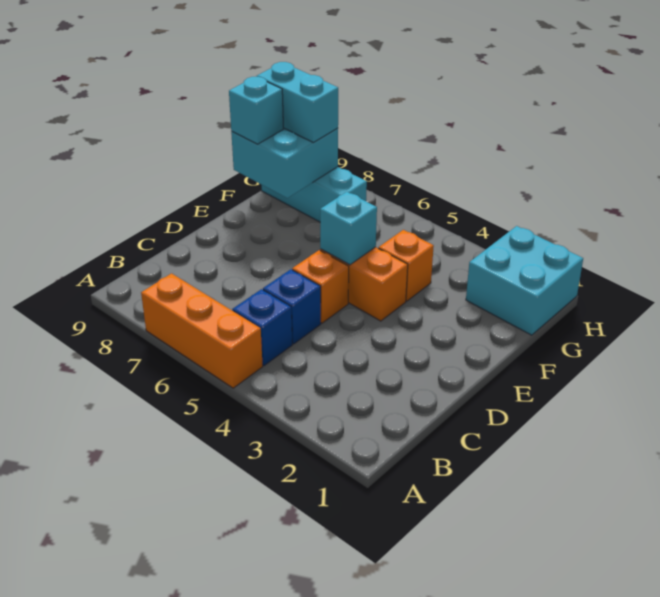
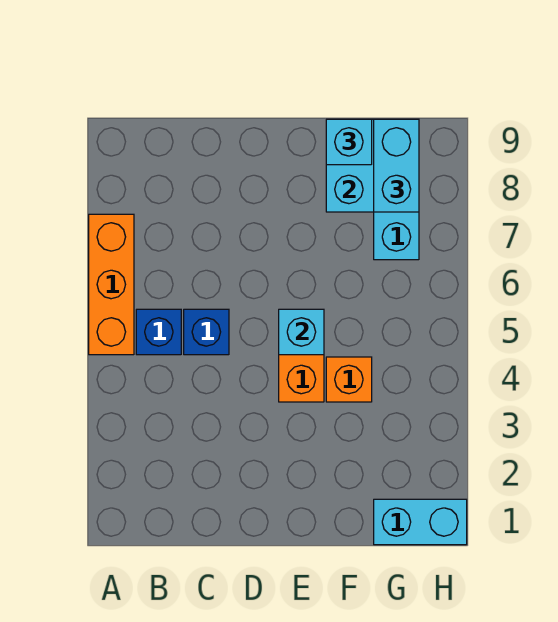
orange 1x1 brick [292,250,349,323] -> none
cyan 2x2 brick [466,226,583,335] -> cyan 1x2 brick [374,499,467,545]

